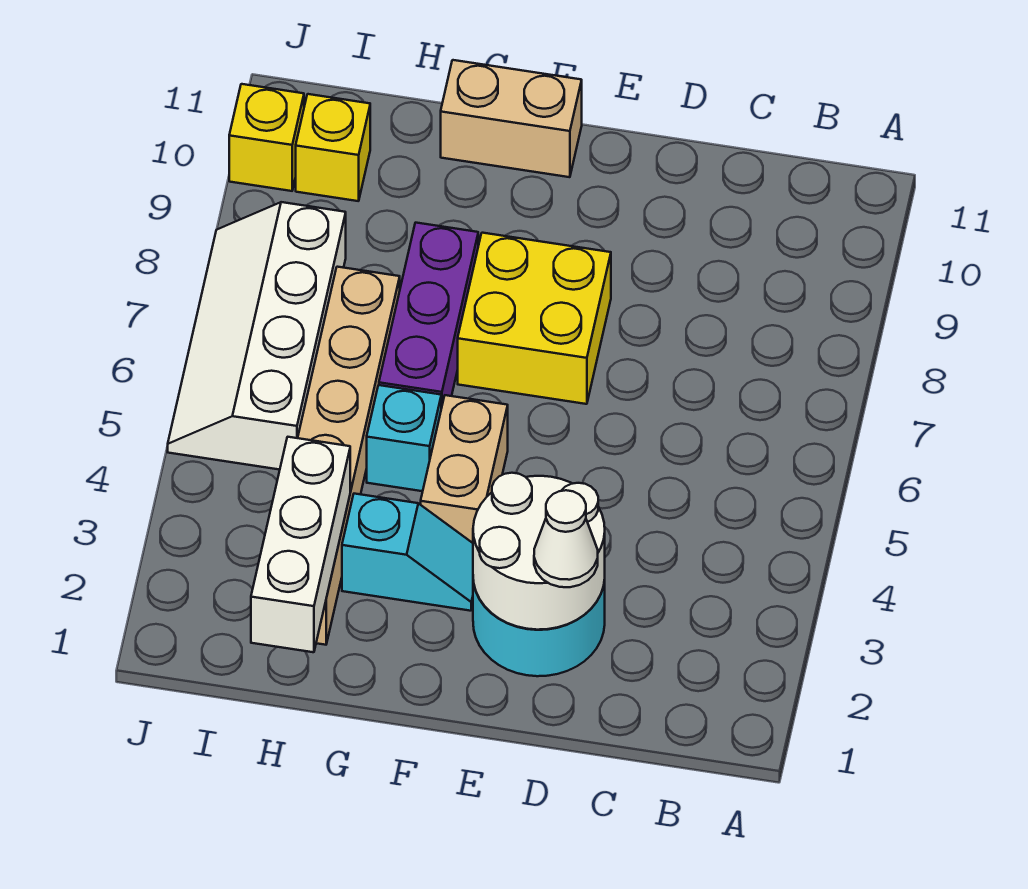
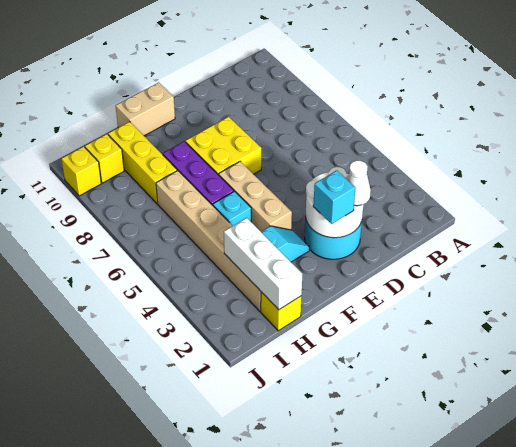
none -> cyan 1x1 brick [313,170,355,224]
tan 1x2 brick [421,395,508,543] -> tan 1x3 brick [219,162,292,231]
none -> yellow 1x1 brick [261,292,301,331]
none -> yellow 1x3 brick [108,122,177,203]
white 2x4 slope [168,202,346,470] -> none

